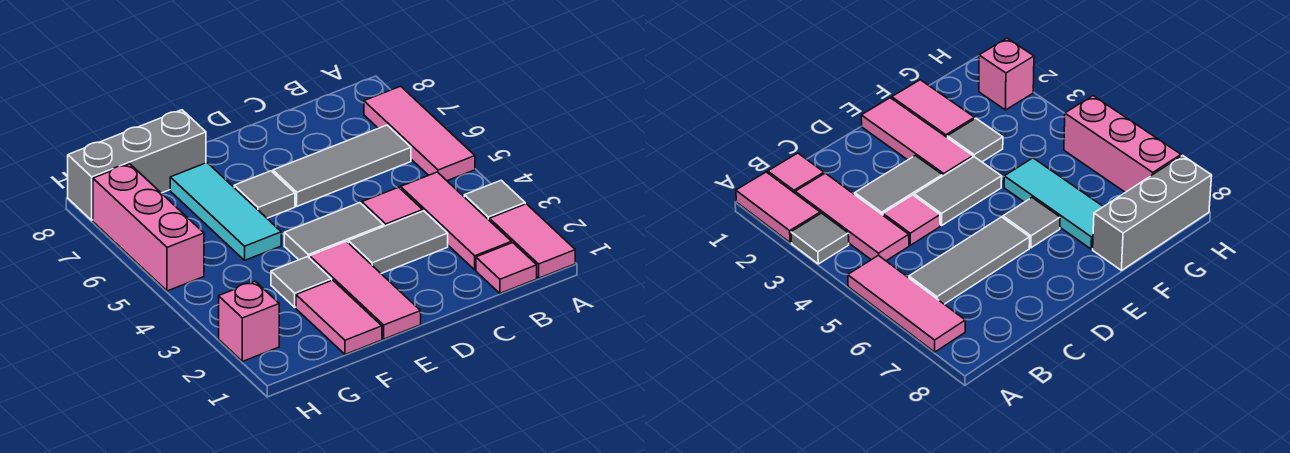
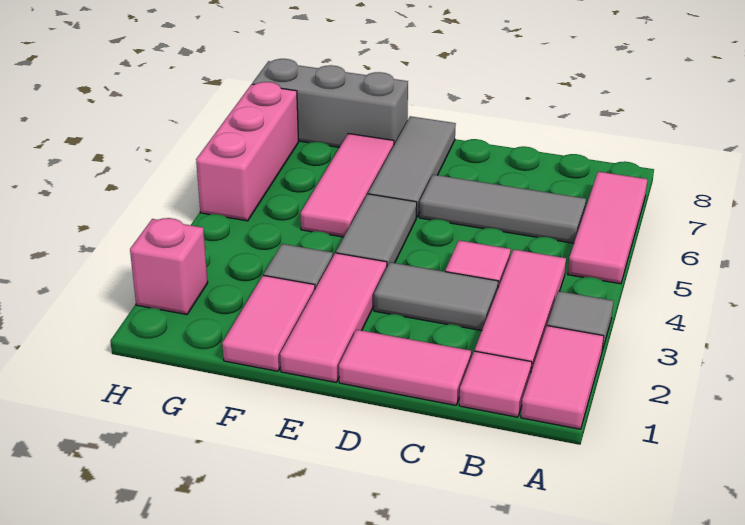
none -> pink 1x2 tile [339,330,471,405]
grey 1x2 tile [284,203,384,260] -> grey 1x2 tile turned to [336,194,417,266]
grey 1x1 tile [234,171,295,218] -> grey 1x3 tile [368,116,456,218]
cyan 1x3 tile [170,163,281,260] -> pink 1x3 tile [301,134,394,237]

